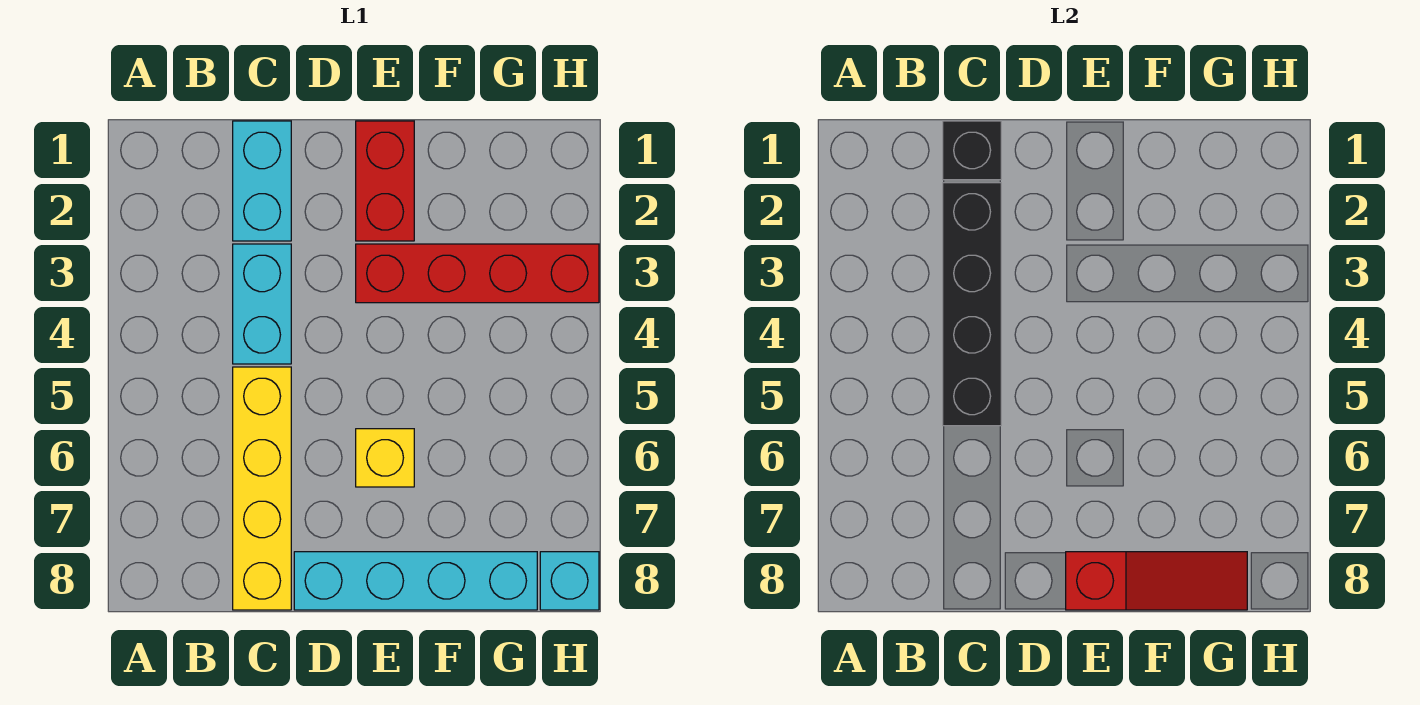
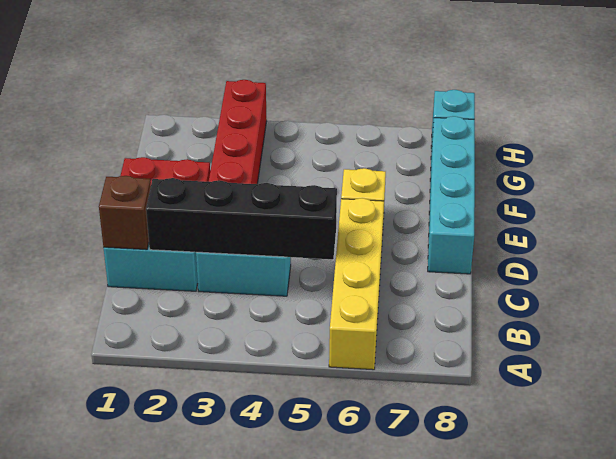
black 1x1 brick [943,121,1001,180] -> brown 1x1 brick [99,176,151,250]
yellow 1x4 brick [233,367,291,610] -> yellow 1x4 brick turned to [329,198,384,370]
red 1x3 slope [1066,552,1247,610] -> none

